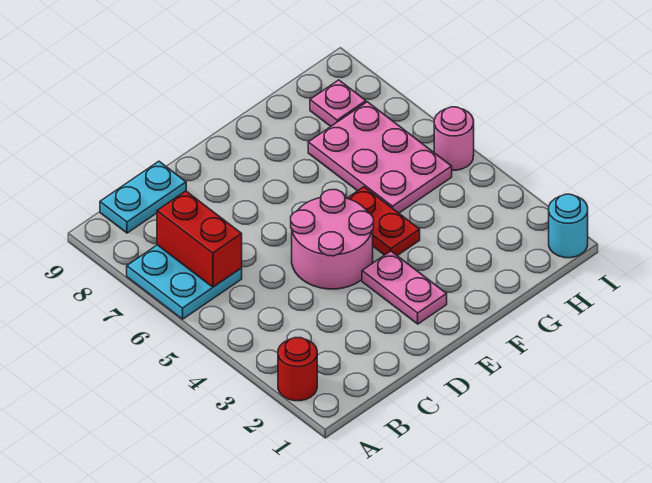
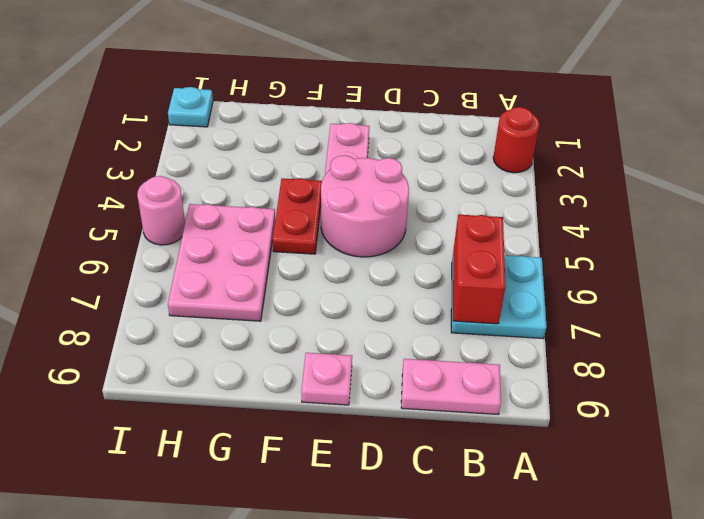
cyan 1x2 plate [100,161,186,233] -> pink 1x2 plate [401,359,501,414]
pink 1x1 plate [310,80,366,126] -> pink 1x1 plate moved to [301,353,352,405]
cyan 1x1 round brick [549,194,588,258] -> cyan 1x1 plate [168,87,213,127]

